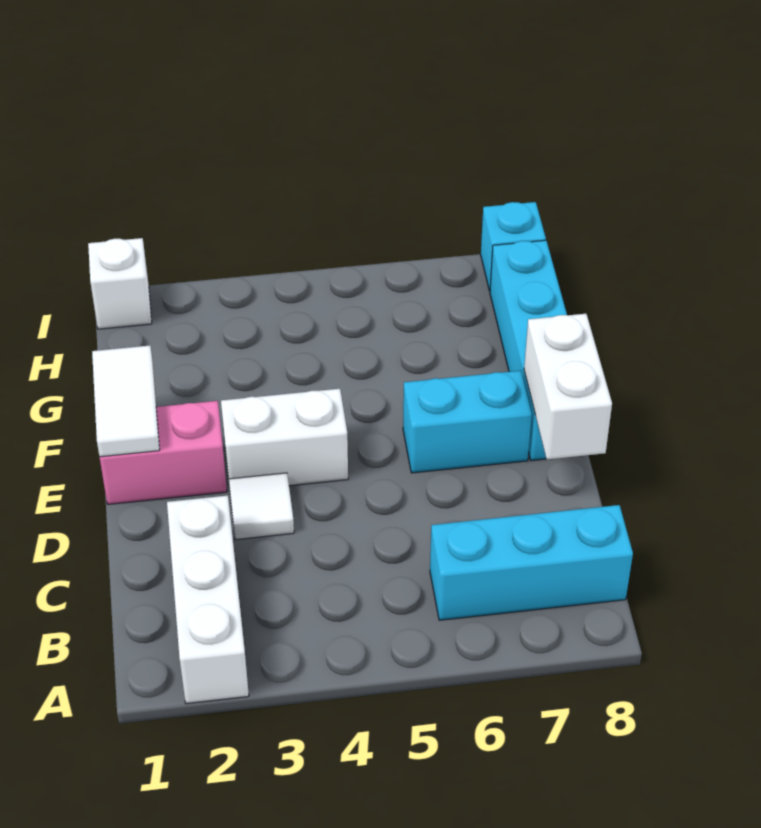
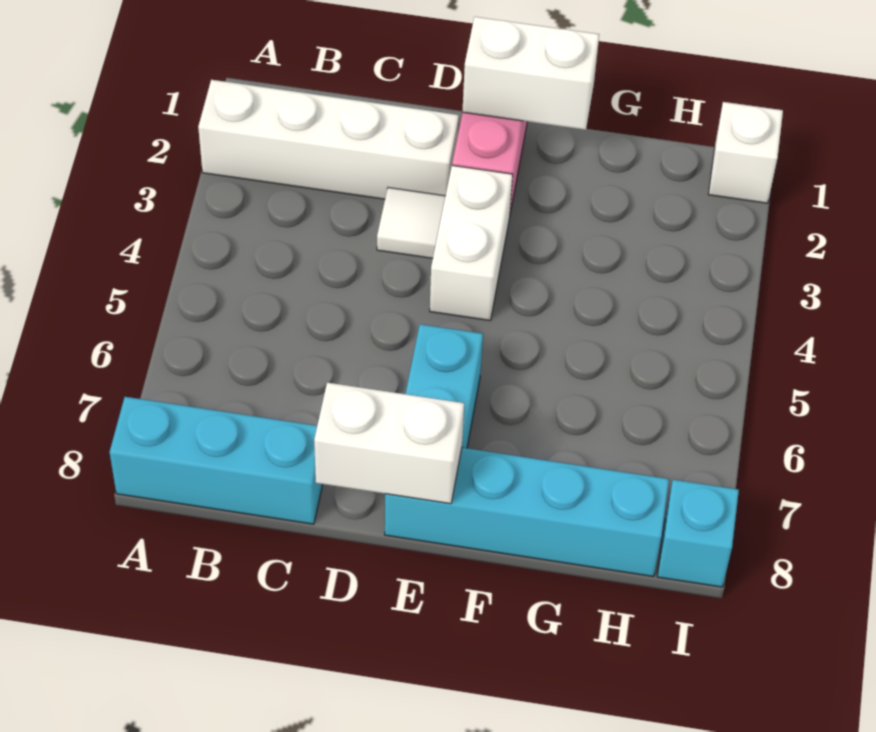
white 1x3 brick [167,495,249,704] -> white 1x4 brick [198,80,459,199]
cyan 1x3 brick [430,505,633,620] -> cyan 1x3 brick turned to [110,397,323,524]
white 1x2 tile [92,345,160,457] -> white 1x2 brick [462,17,599,130]

